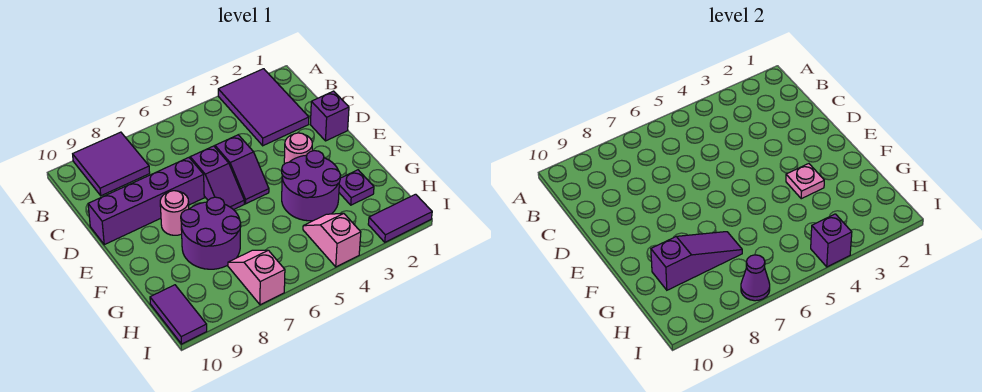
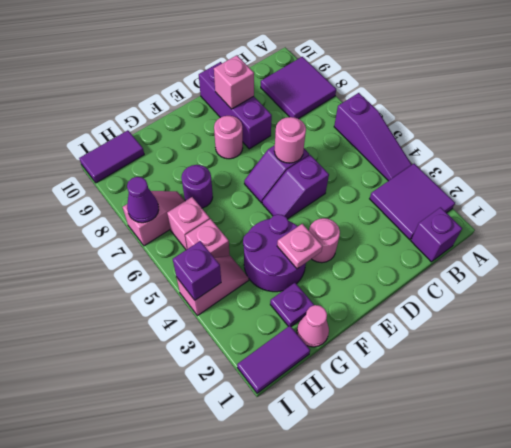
purple 2x3 tile [218,69,309,146] -> purple 2x2 tile [370,164,455,240]
purple 1x1 brick [310,91,349,141] -> purple 1x1 brick moved to [411,207,462,262]
none -> pink 1x1 round brick [274,117,306,163]
purple 1x4 brick [88,158,204,245] -> purple 1x3 brick [199,62,272,149]
none -> pink 1x1 brick [214,55,254,109]
purple 2x2 round brick [181,197,241,269] -> purple 1x1 round brick [181,165,213,208]
none -> pink 1x1 cone [297,305,329,347]
purple 1x3 slope [651,232,742,290] -> purple 1x3 slope moved to [334,93,412,181]
none -> pink 1x1 brick [185,219,230,258]
none -> pink 1x1 brick [167,197,210,250]
purple 1x2 tile [368,194,432,242] -> purple 1x2 tile turned to [237,326,310,393]

